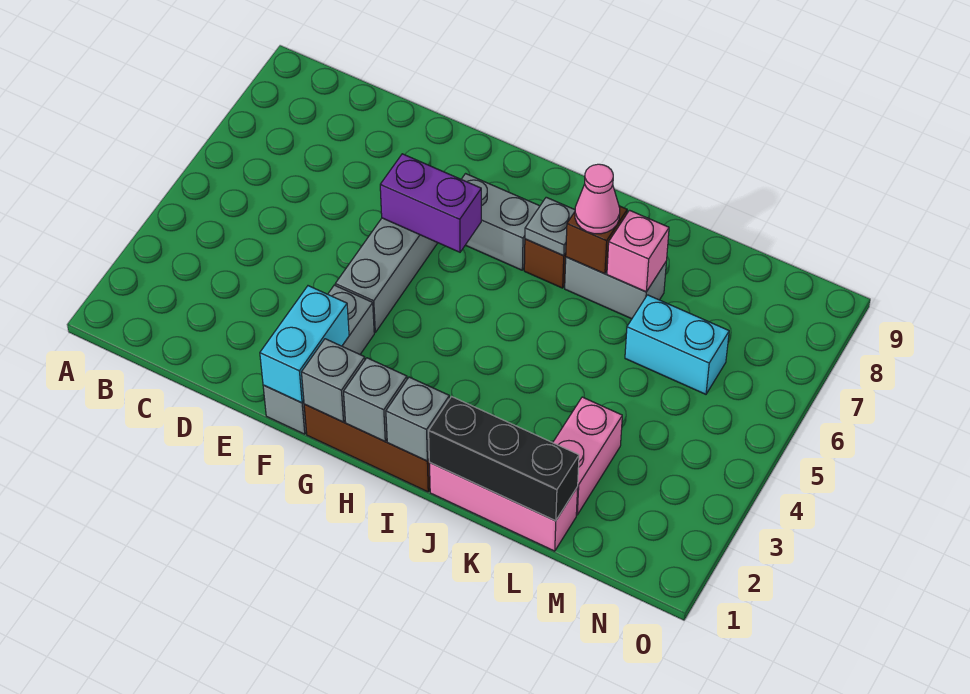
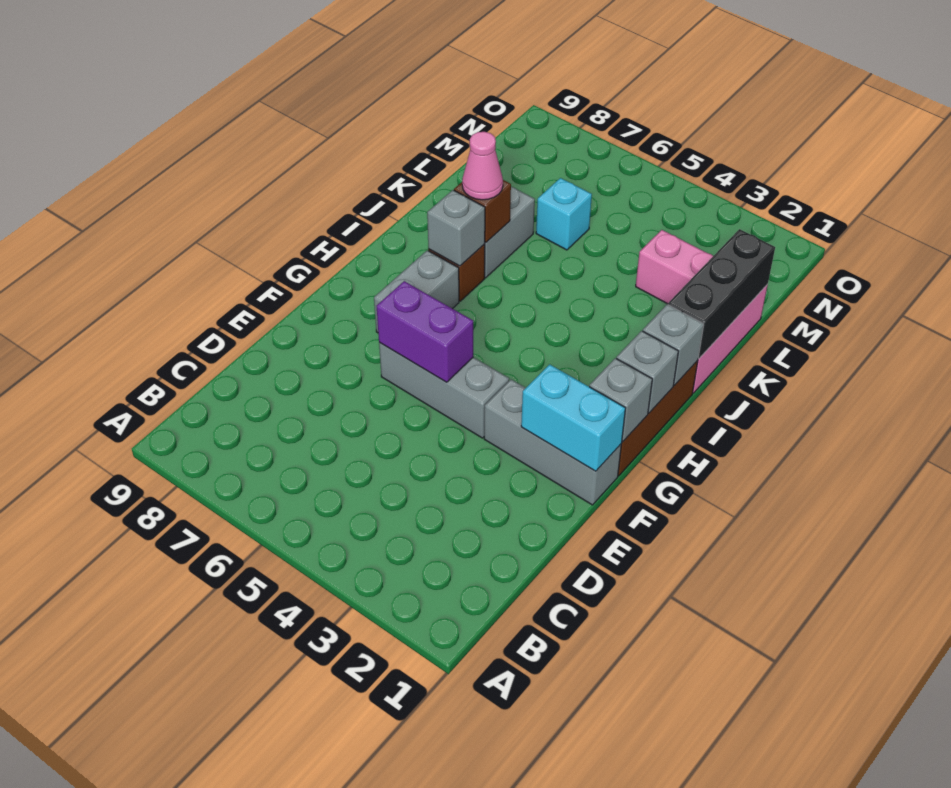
purple 1x2 brick [380,154,481,252] -> purple 1x2 brick turned to [377,281,473,382]
grey 1x1 plate [525,197,575,256] -> grey 1x1 brick [427,190,485,266]
pink 1x1 brick [607,210,669,292] -> none
cyan 1x2 brick [625,295,729,394] -> cyan 1x1 brick [536,178,592,250]

